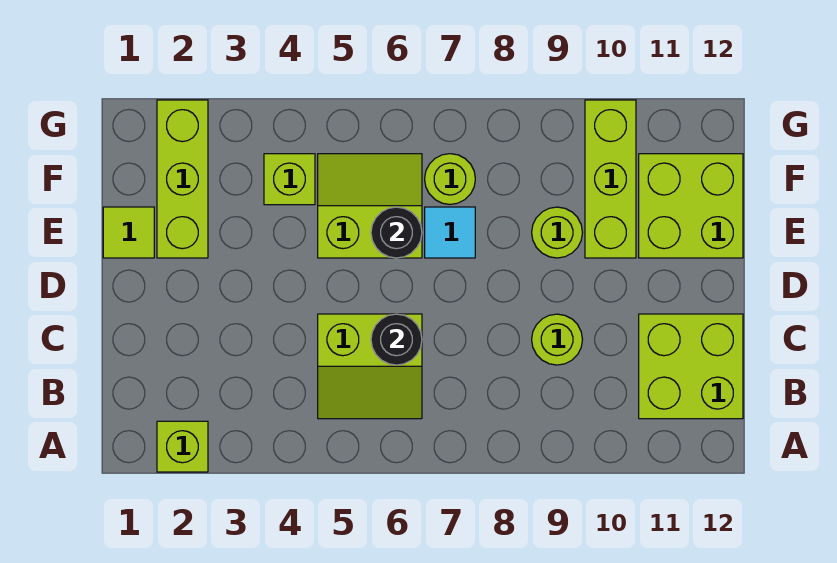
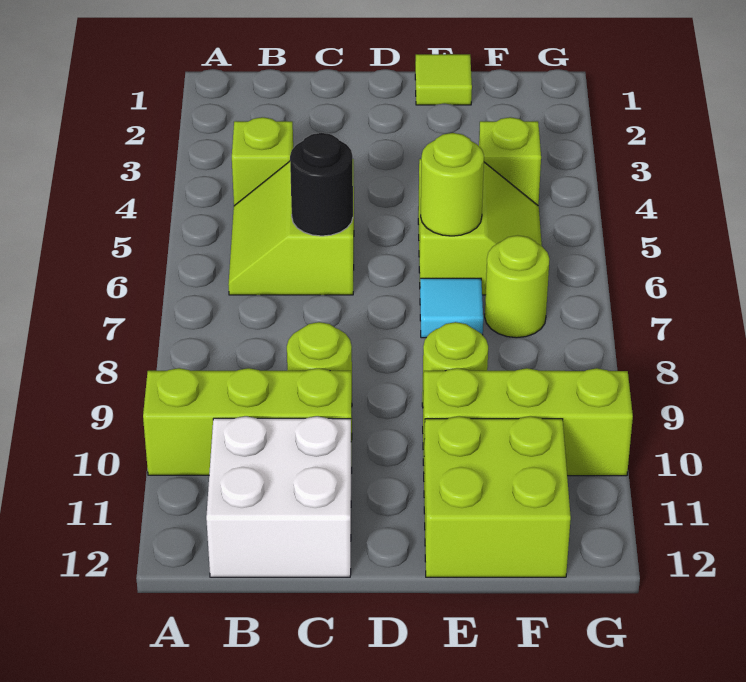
lime 1x1 brick [157,421,208,472] -> lime 1x1 brick moved to [232,117,293,206]
lime 2x2 brick [639,314,743,419] -> white 2x2 brick [206,416,351,577]
lime 1x3 brick [157,100,208,258] -> lime 1x3 brick moved to [143,368,352,475]
black 1x1 round brick [371,207,422,258] -> lime 1x1 round brick [421,133,484,236]

